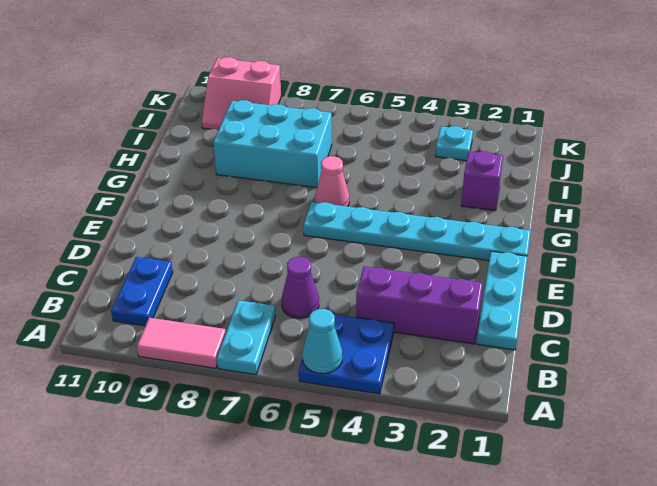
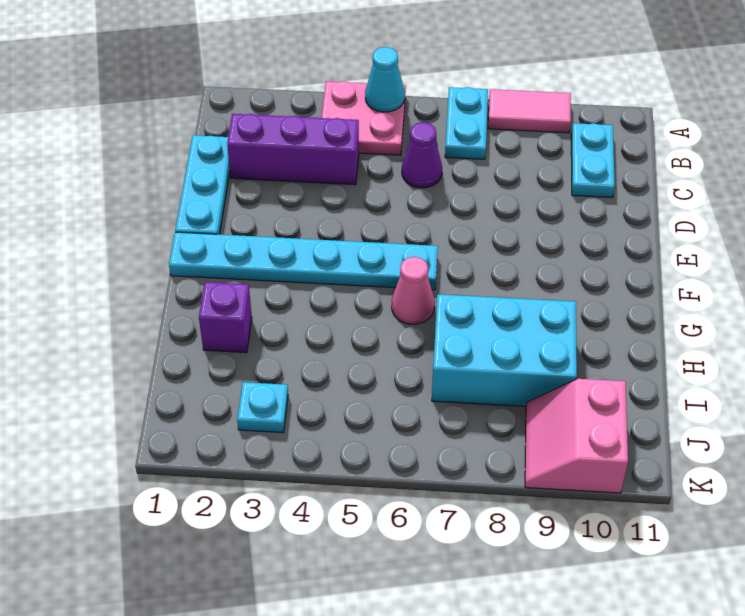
blue 2x2 plate [299,314,394,394] -> pink 2x2 plate [321,81,406,155]
blue 1x2 plate [111,257,173,326] -> cyan 1x2 plate [571,123,615,198]
pink 2x2 slope [202,57,281,130] -> pink 2x2 slope turned to [525,379,628,493]

